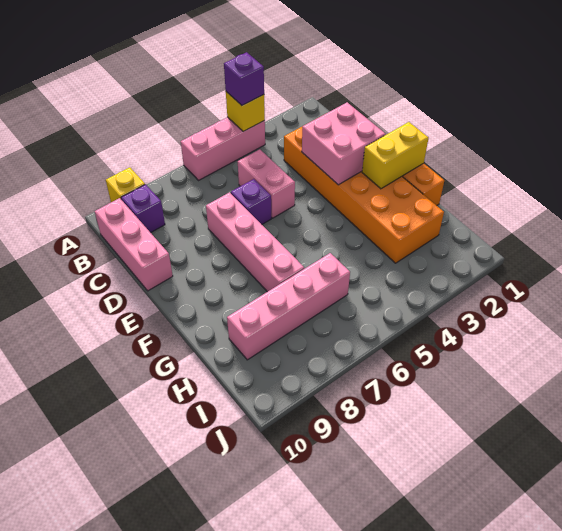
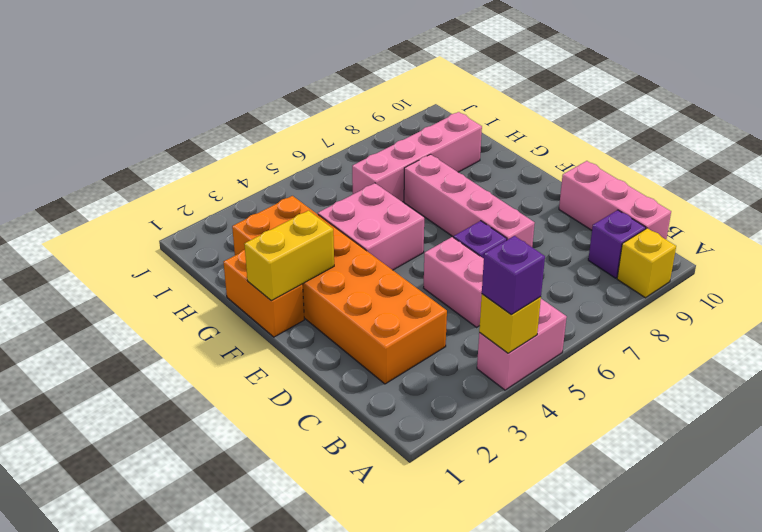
pink 1x3 brick [181,117,265,180] -> pink 1x2 brick [477,299,567,390]
pink 2x2 brick [302,102,385,185] -> pink 2x2 brick moved to [318,183,424,270]

